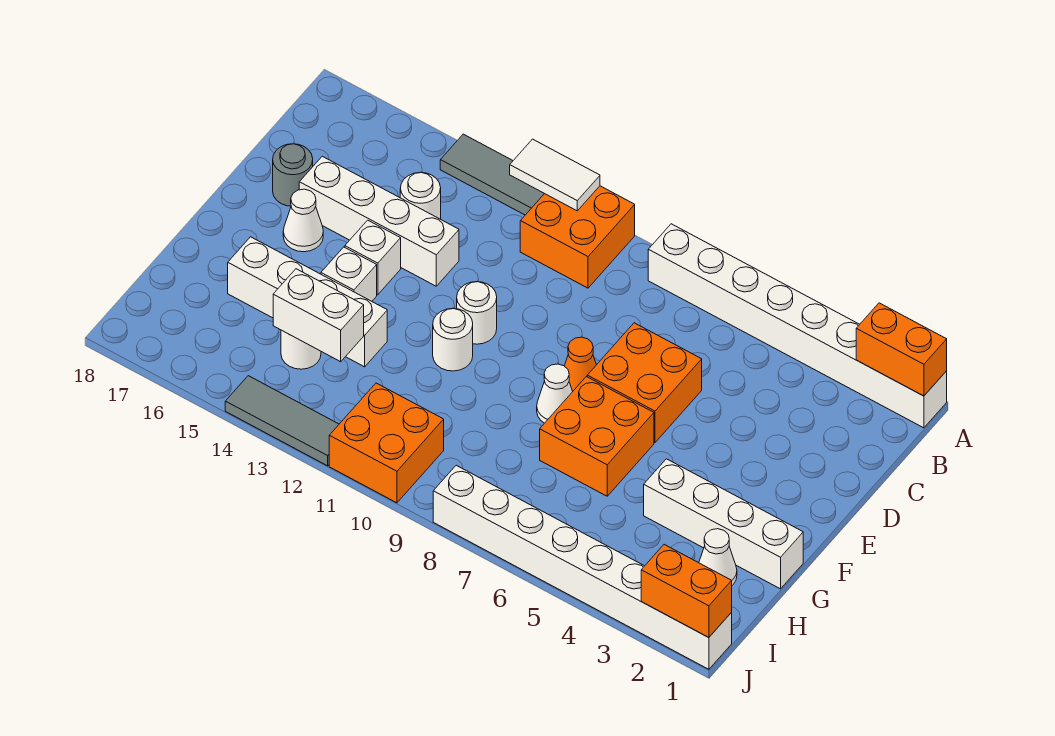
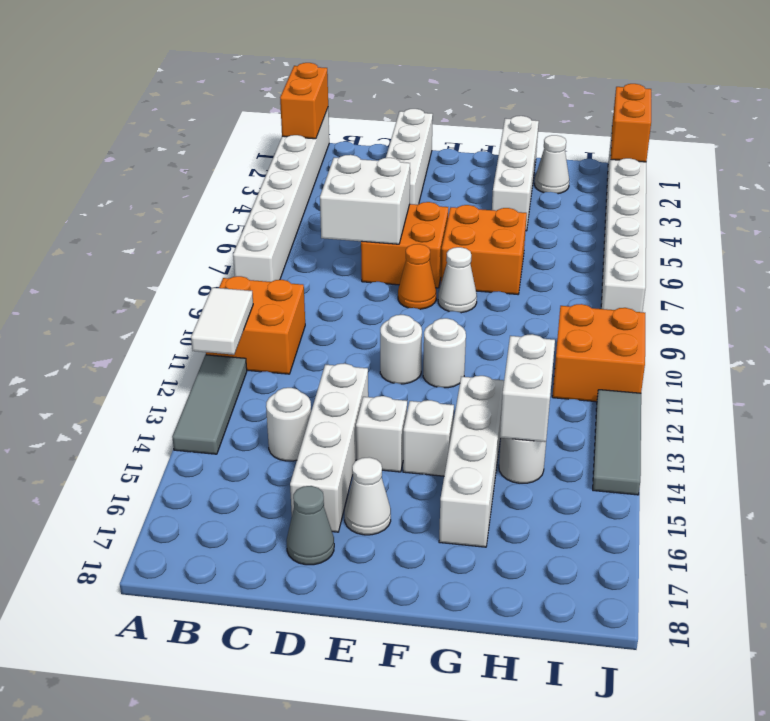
none -> white 2x2 brick [320,155,410,244]
none -> white 1x4 brick [386,109,433,205]
grey 1x1 round brick [273,144,313,206] -> grey 1x1 cone [287,486,334,565]

